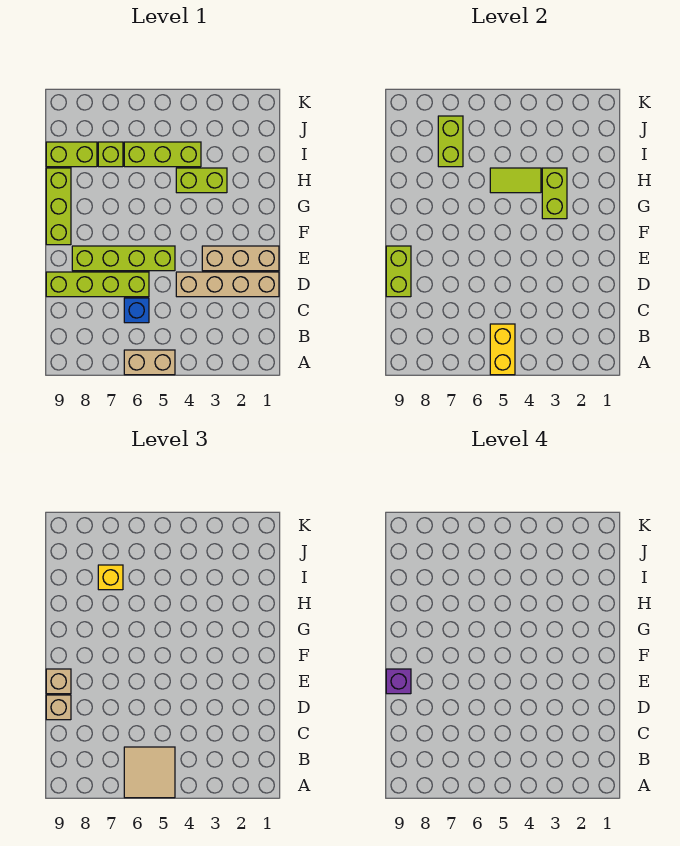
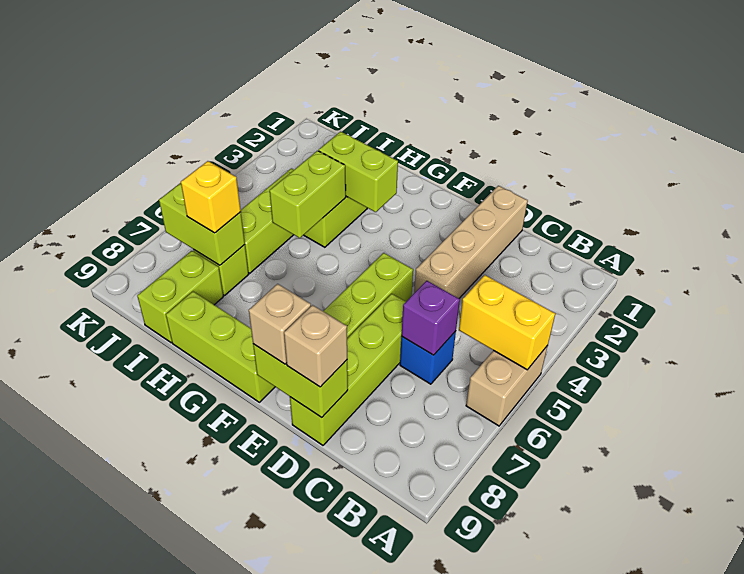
tan 2x2 tile [124,747,175,798] -> none
tan 1x3 brick [202,246,279,271] -> none
purple 1x1 brick [386,669,411,694] -> purple 1x1 brick moved to [402,281,460,355]
lime 1x2 tile [490,168,541,193] -> lime 1x2 brick [270,151,346,238]

